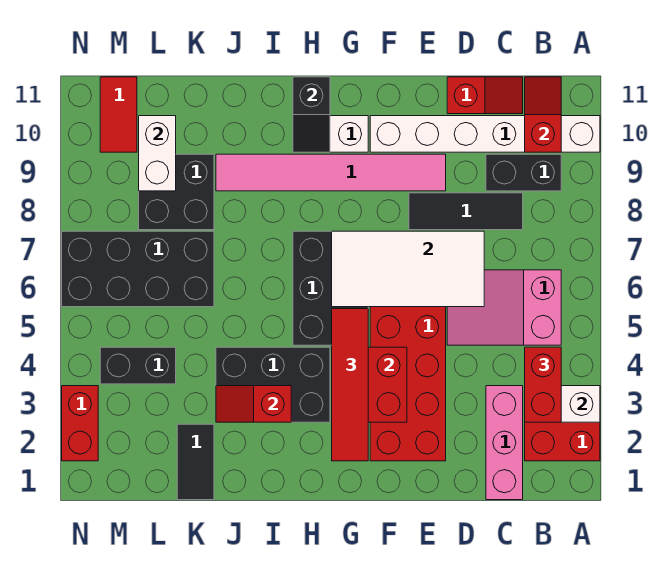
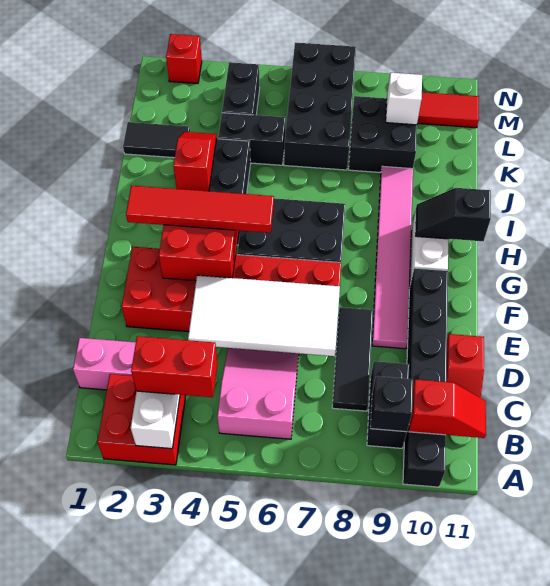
white 1x6 brick [370,116,600,152] -> black 1x6 brick [403,268,448,487]
none -> black 1x1 brick [370,376,413,432]
white 2x4 tile [332,231,484,307] -> white 2x4 tile turned to [188,275,340,356]
none -> black 1x2 brick [218,113,285,165]
white 1x2 brick [139,116,176,191] -> white 1x1 brick [386,73,422,125]
red 1x2 brick [62,386,98,461] -> red 1x1 brick [166,34,202,83]

